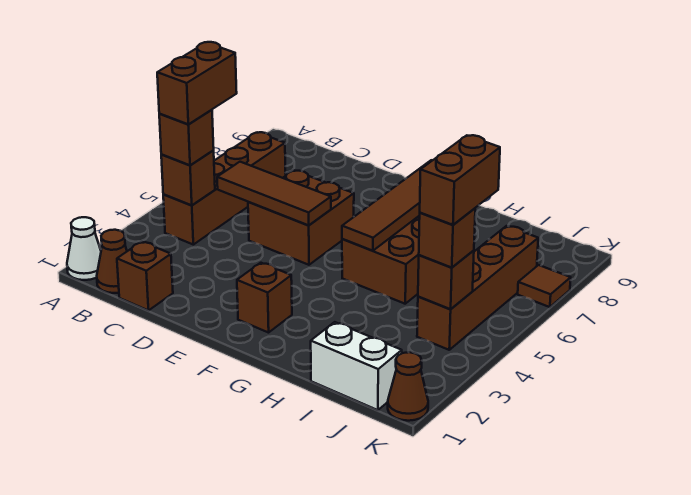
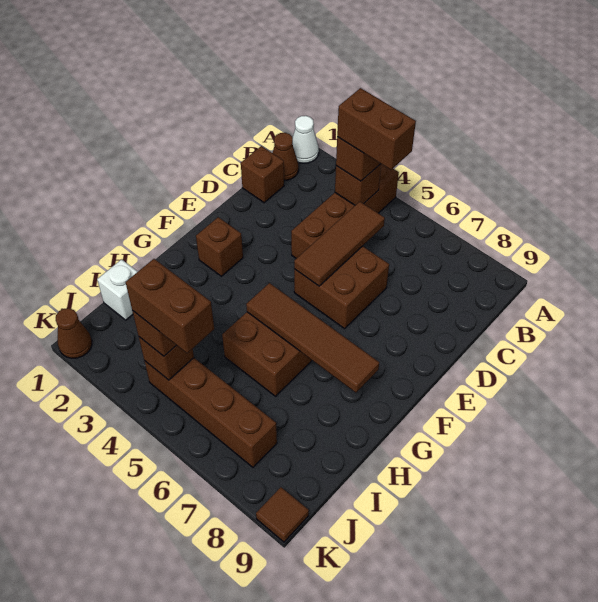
brown 1x4 brick [163,132,286,245] -> brown 1x4 brick turned to [291,164,399,258]
white 1x2 brick [311,322,402,410] -> white 1x1 brick [97,259,138,320]
brown 1x1 tile [518,265,571,307] -> brown 1x1 tile moved to [256,487,309,542]

